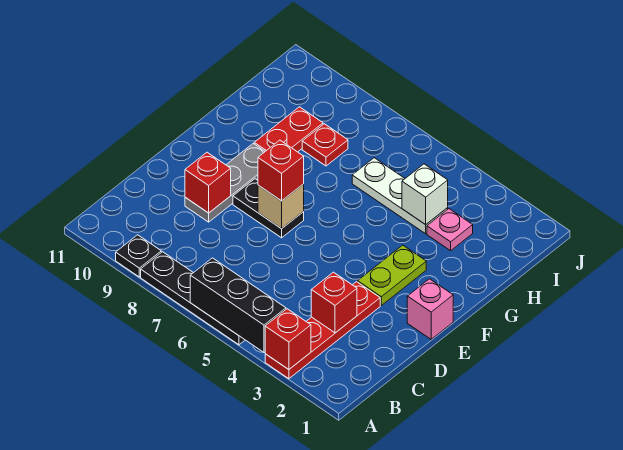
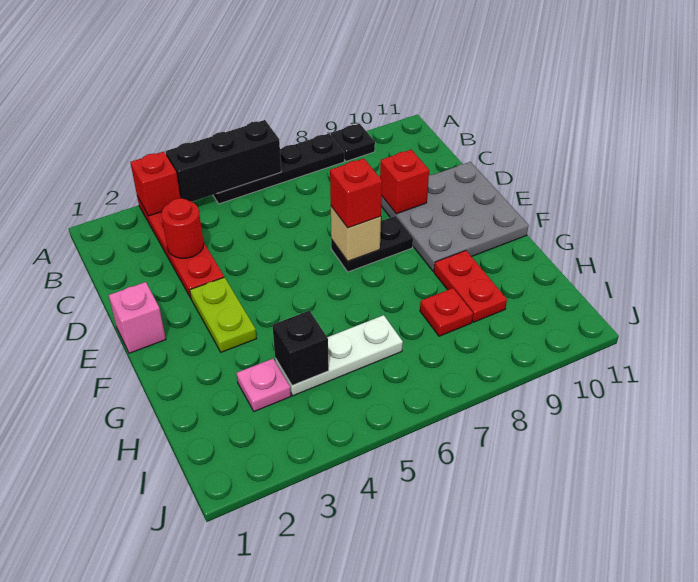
red 1x1 brick [311,272,357,333] -> red 1x1 round brick [161,198,204,258]
grey 1x3 plate [185,144,265,222] -> grey 3x3 plate [381,162,529,271]
white 1x1 brick [402,164,448,225] -> black 1x1 brick [272,311,329,386]

